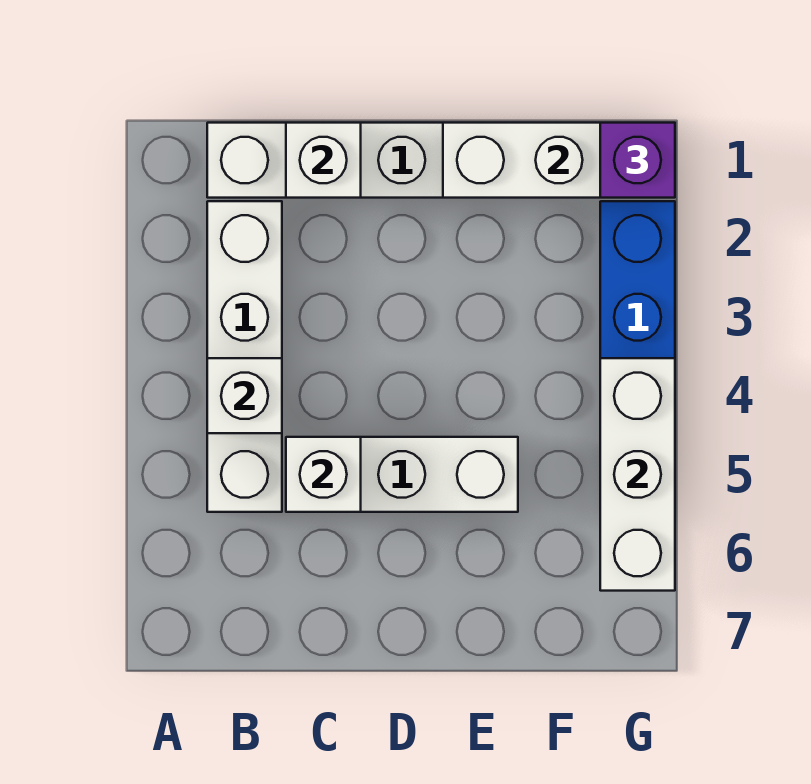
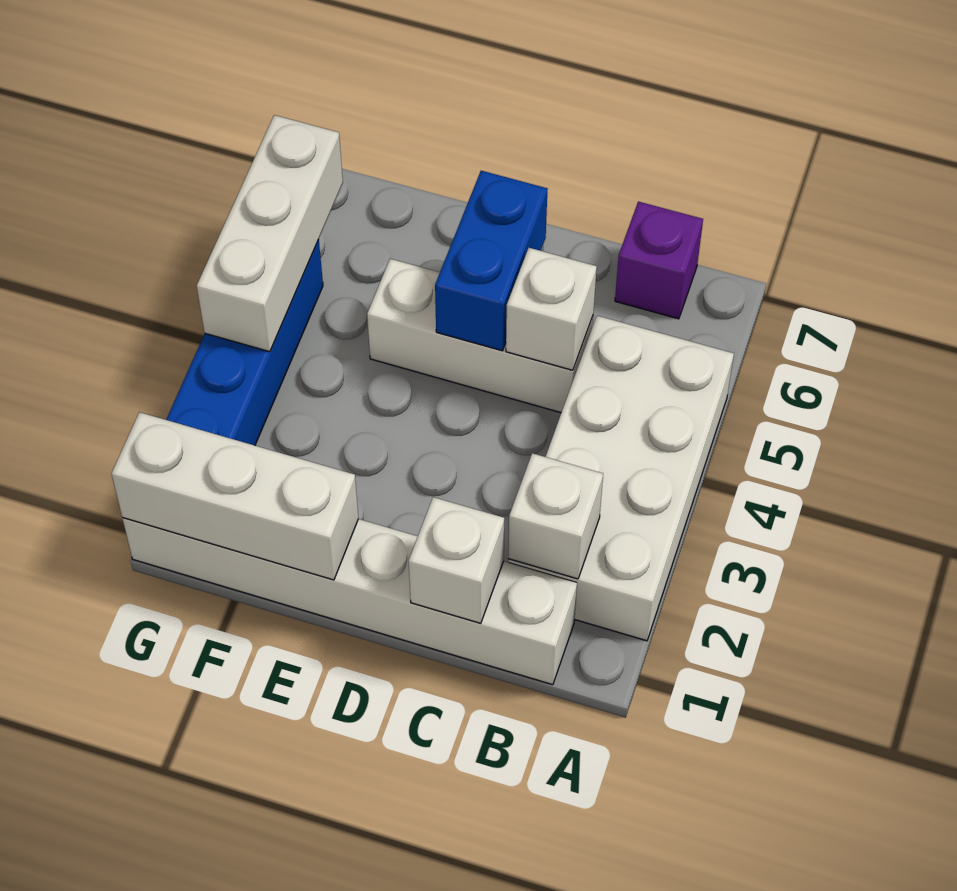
white 1x4 brick [207,201,282,512] -> white 2x4 brick [508,316,734,641]
white 1x1 brick [207,358,282,433] -> white 1x1 brick moved to [508,453,603,579]
none -> blue 1x2 brick [435,171,548,351]
purple 1x1 brick [600,123,675,198] -> purple 1x1 brick moved to [615,202,703,319]

